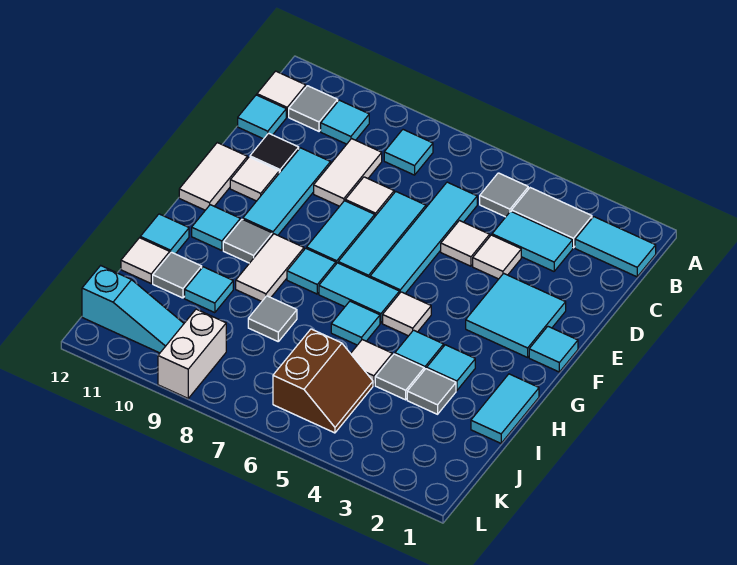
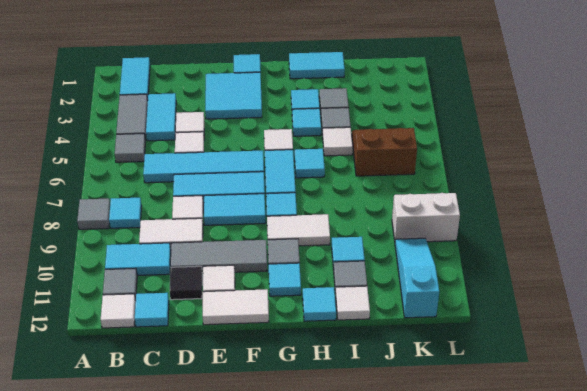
cyan 1x1 tile [321,100,369,144] -> cyan 1x2 tile [105,243,171,275]
cyan 1x3 tile [243,148,331,235] -> grey 1x3 tile [170,240,267,273]
grey 1x1 tile [248,296,297,341] -> grey 1x1 tile moved to [77,199,110,229]

